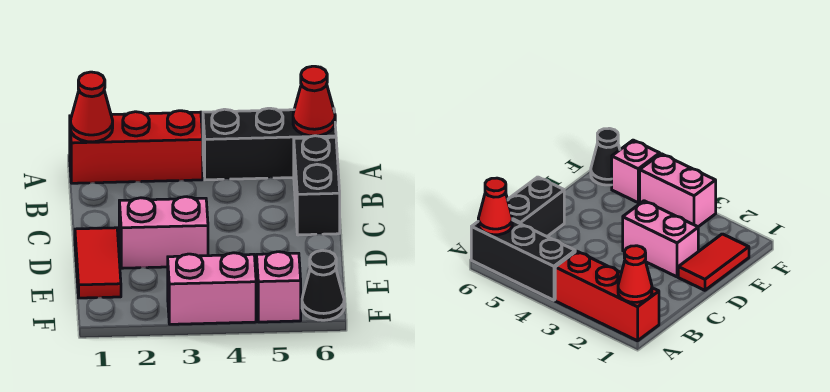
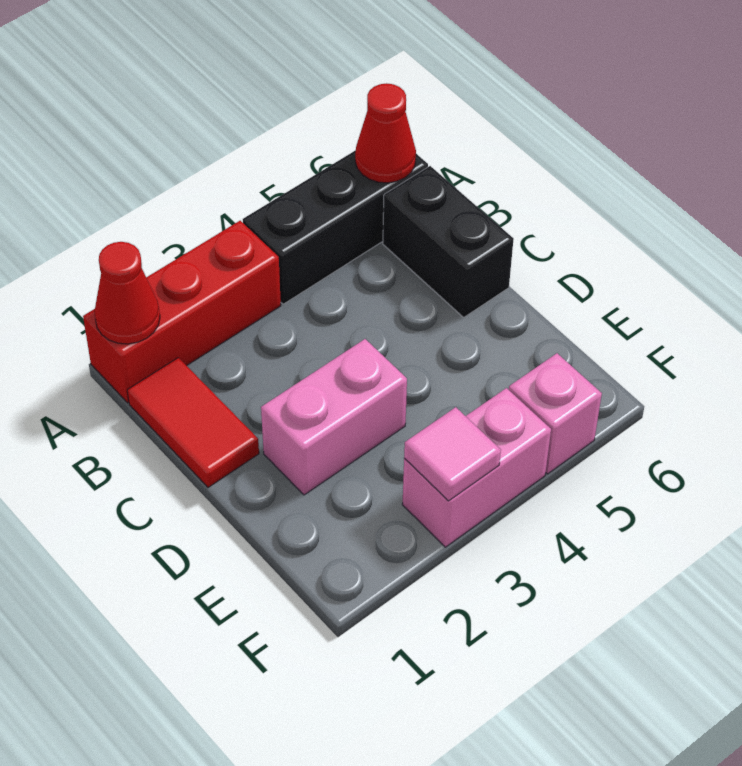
red 1x2 tile [75,228,121,298] -> red 1x2 tile moved to [127,358,259,487]
none -> pink 1x1 tile [404,407,501,501]
black 1x1 cone [302,250,344,320] -> none

